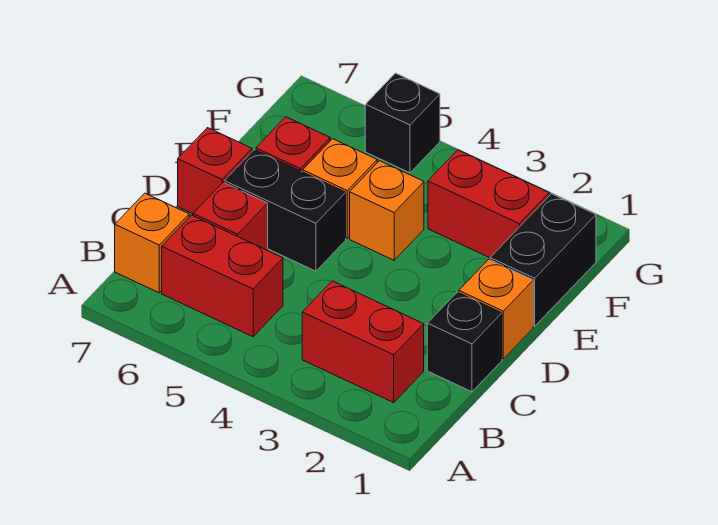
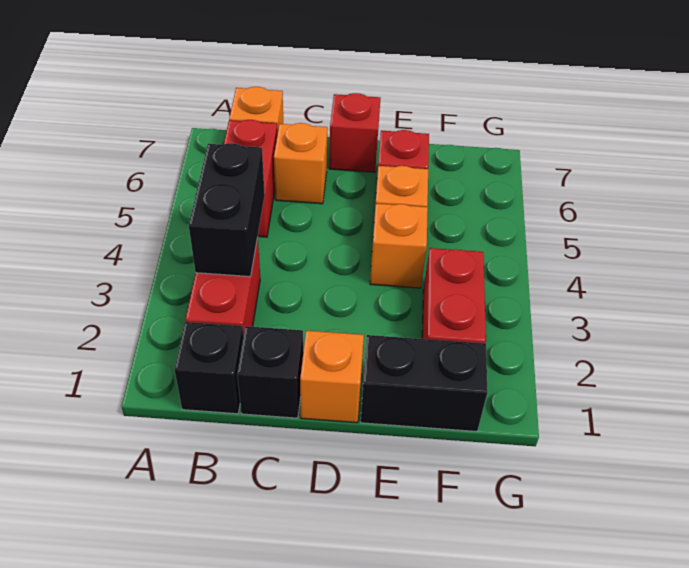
red 1x1 brick [193,182,268,250] -> orange 1x1 brick [274,123,328,204]
black 1x2 brick [224,150,346,271] -> black 1x2 brick moved to [189,143,265,277]
black 1x1 brick [365,73,440,173] -> black 1x1 brick moved to [174,322,243,414]

